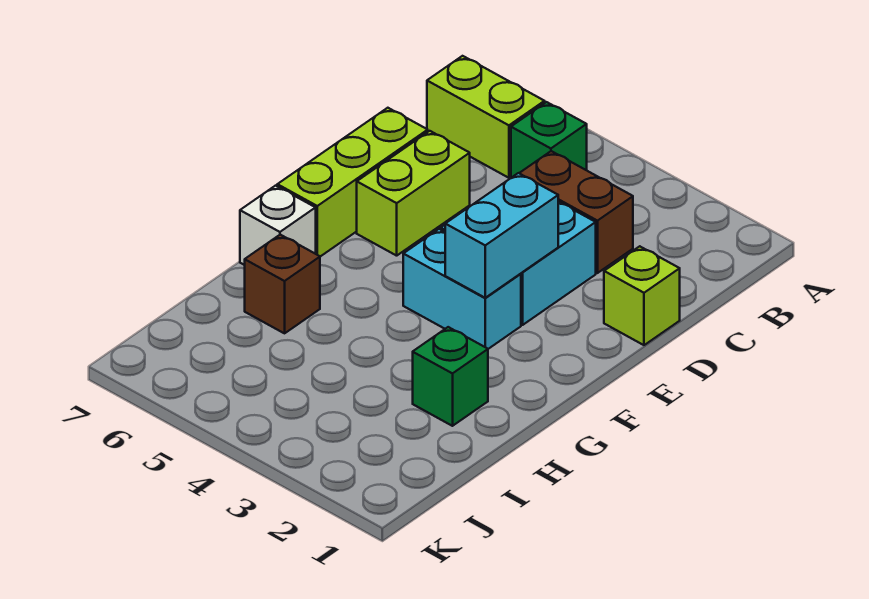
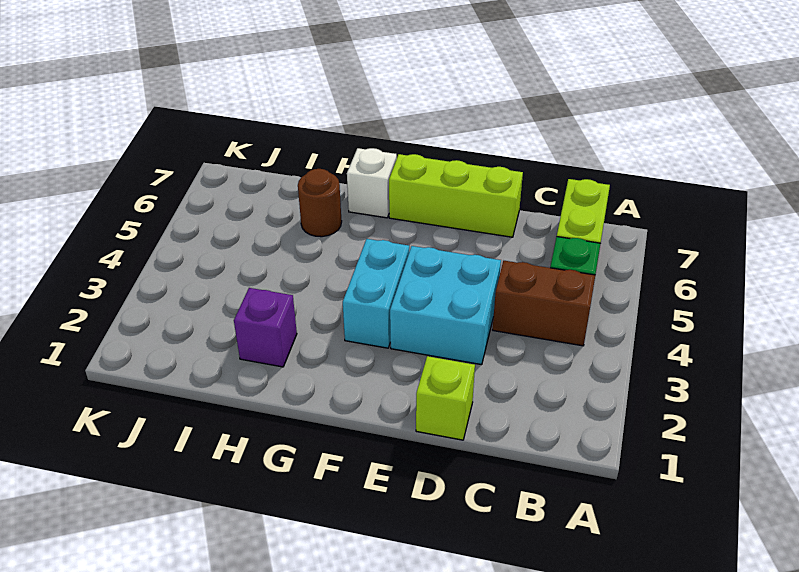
brown 1x2 brick [519,151,633,273] -> brown 1x2 brick turned to [493,261,595,346]
lime 1x2 brick [357,131,470,256] -> none
cyan 1x2 brick [445,173,558,298] -> none
green 1x1 brick [413,327,488,426] -> purple 1x1 brick [234,288,297,367]
brown 1x1 brick [245,235,320,333] -> brown 1x1 round brick [298,169,342,237]

